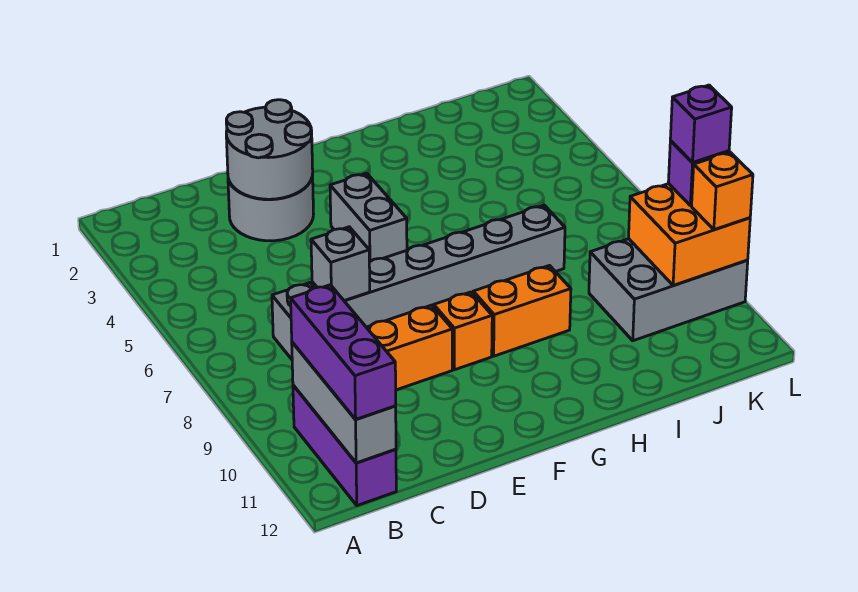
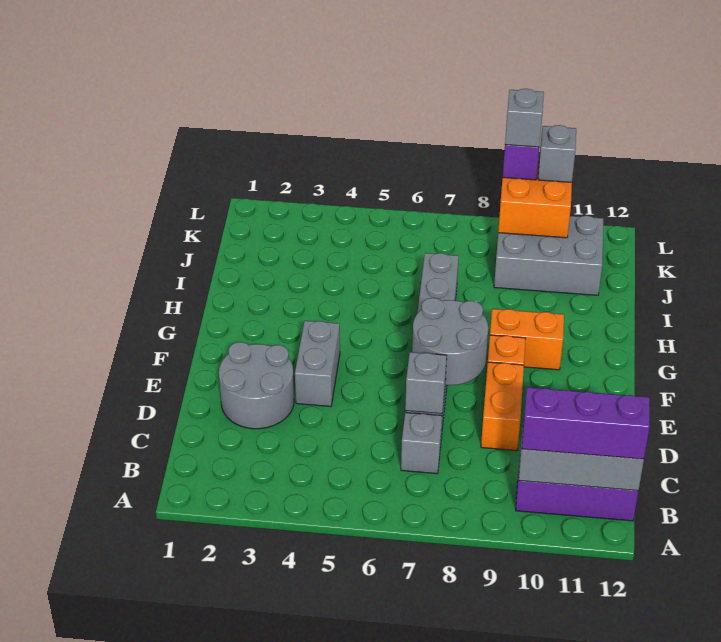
grey 2x2 round brick [226,100,313,199] -> grey 2x2 round brick moved to [412,298,488,385]
grey 1x2 brick [330,173,407,262] -> grey 1x2 brick turned to [295,321,340,406]
orange 1x2 brick [473,266,571,356] -> orange 1x2 brick turned to [490,309,564,370]
grey 2x3 brick [589,239,748,341] -> grey 2x3 brick turned to [494,216,603,295]
purple 1x1 brick [670,85,732,163] -> grey 1x1 brick [505,89,544,147]
orange 1x1 brick [692,152,753,230] -> grey 1x1 brick [538,125,576,182]

